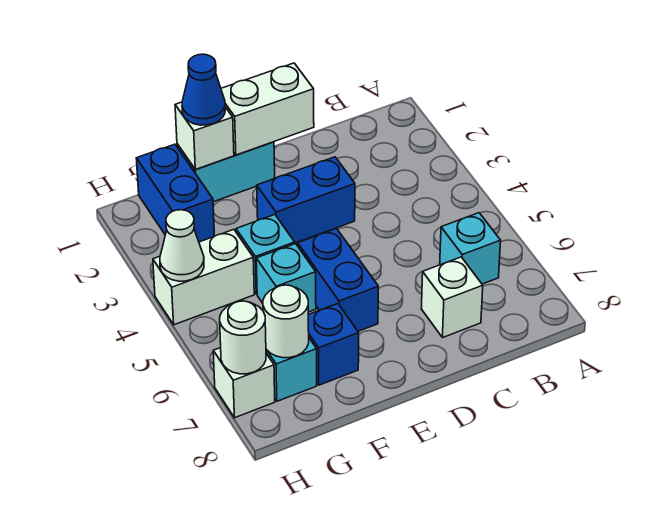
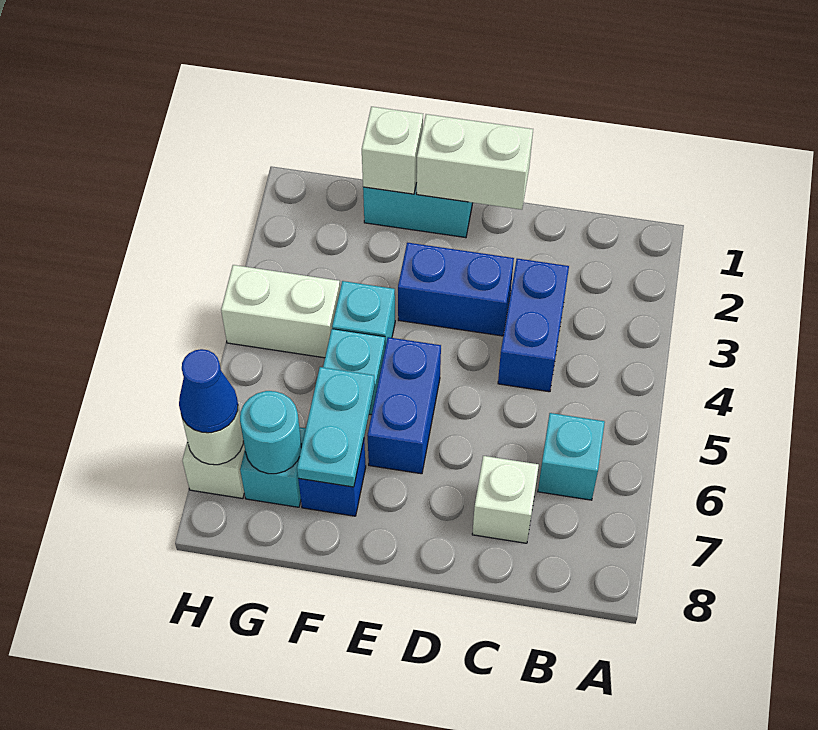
blue 1x1 cone [182,54,225,125] -> blue 1x1 cone moved to [179,349,238,433]
none -> cyan 1x2 plate [297,367,375,487]
blue 1x2 brick [136,144,214,242] -> blue 1x2 brick moved to [498,259,569,392]
white 1x1 round brick [263,285,309,358] -> cyan 1x1 round brick [240,391,301,474]
white 1x1 cone [160,210,204,281] -> none

